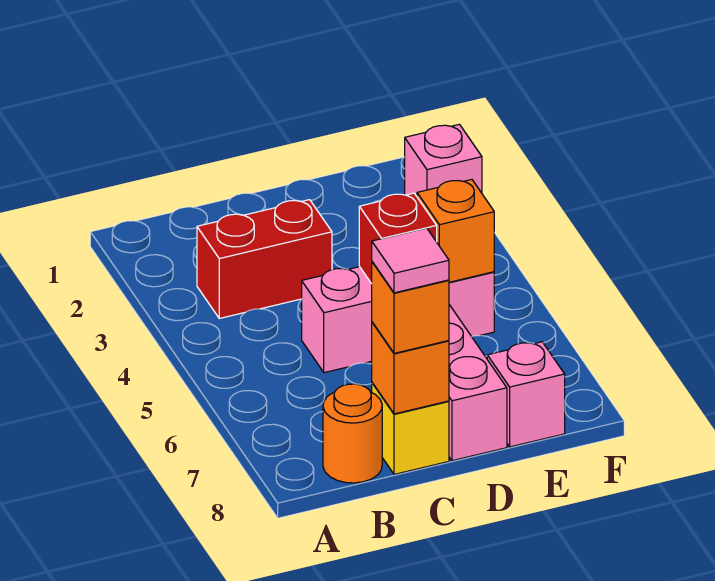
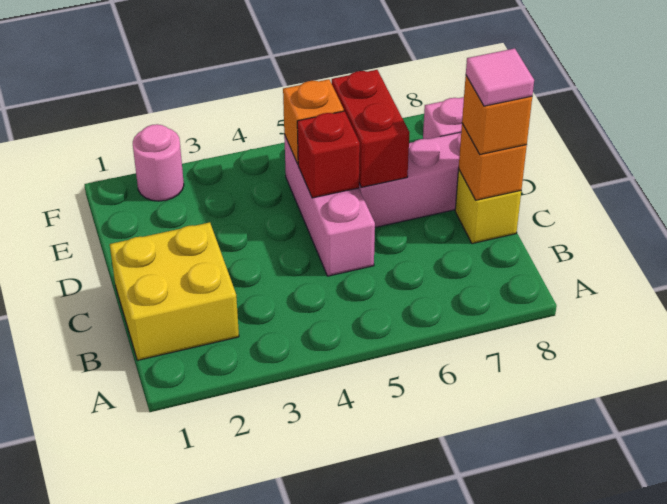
none -> yellow 2x2 brick [110,222,239,360]
red 1x2 brick [197,200,332,318] -> red 1x2 brick moved to [332,70,410,187]
orange 1x1 round brick [323,384,382,483] -> none
pink 1x1 brick [405,124,482,196] -> pink 1x1 round brick [133,124,184,201]

